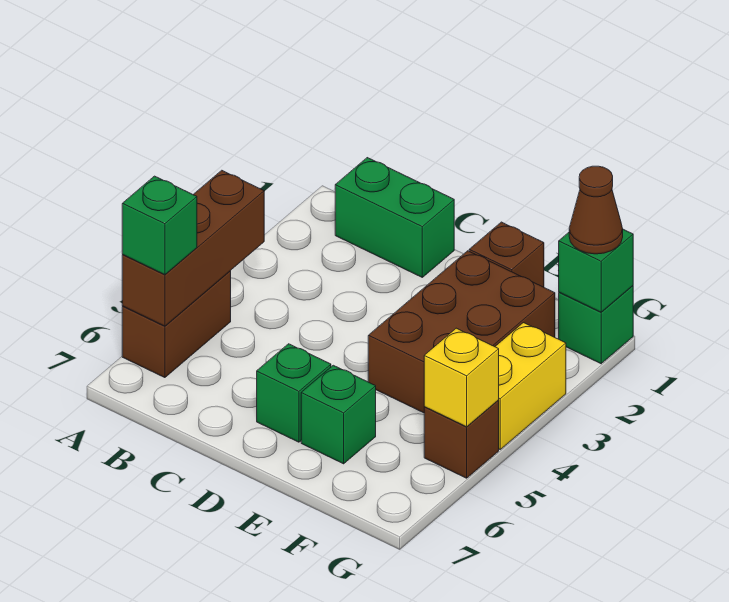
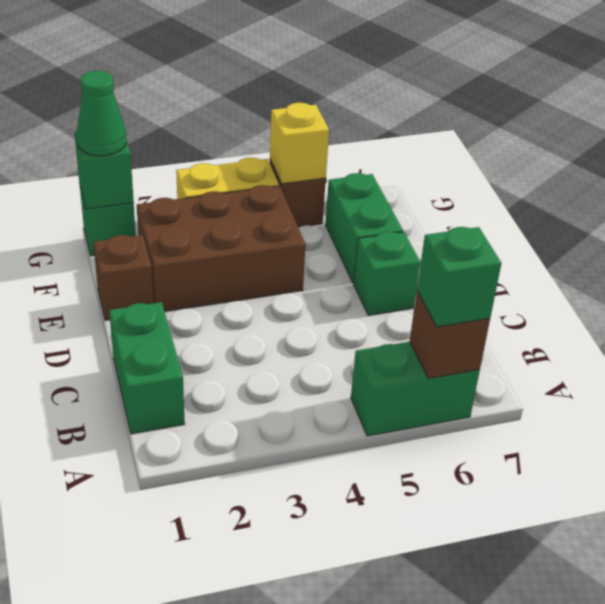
brown 1x3 brick [122,170,264,326] -> brown 1x1 brick [410,291,490,378]
brown 1x2 brick [122,271,231,378] -> green 1x2 brick [351,342,480,436]
green 1x1 brick [301,365,376,464] -> green 1x2 brick [325,173,403,283]
brown 1x1 cone [569,166,623,254] -> green 1x1 cone [77,71,126,156]

